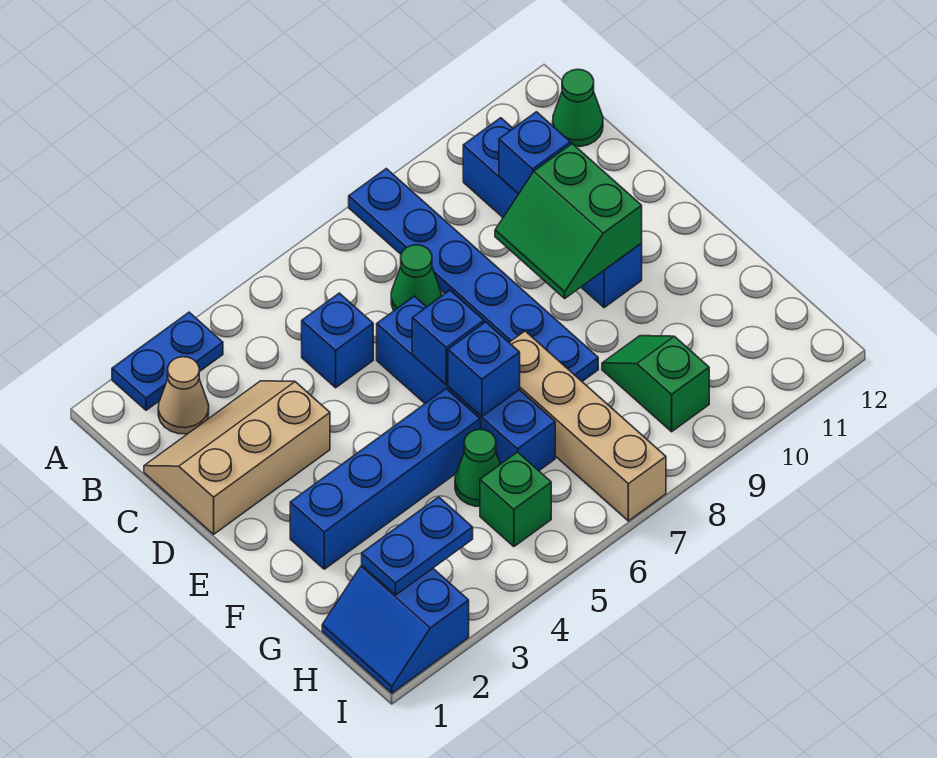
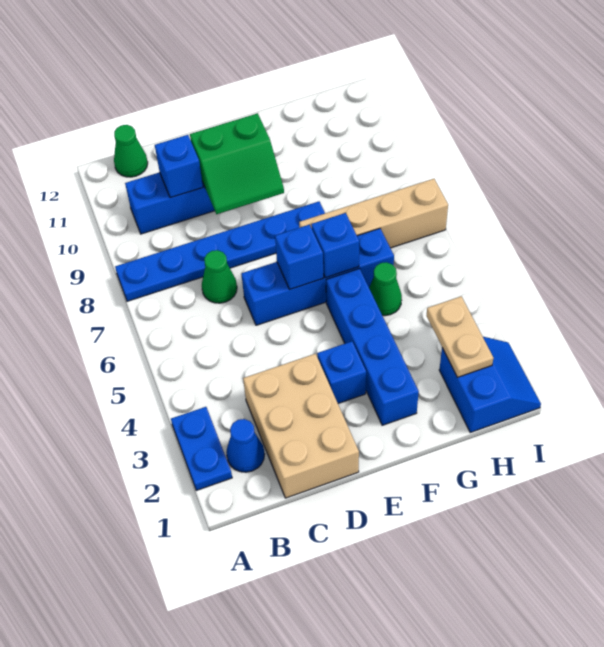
tan 1x1 cone [158,357,209,434] -> blue 1x1 cone [226,419,265,472]
tan 2x3 slope [144,381,330,534] -> tan 2x3 brick [243,354,359,498]
blue 1x1 brick [302,293,373,388] -> blue 1x1 brick moved to [317,341,366,403]
green 1x2 slope [602,336,709,432] -> none
blue 2x2 slope [322,566,469,693] -> blue 2x2 slope turned to [439,337,541,432]
blue 1x2 plate [362,497,473,595] -> tan 1x2 plate [427,296,494,377]
green 1x1 brick [480,452,551,547] -> none

